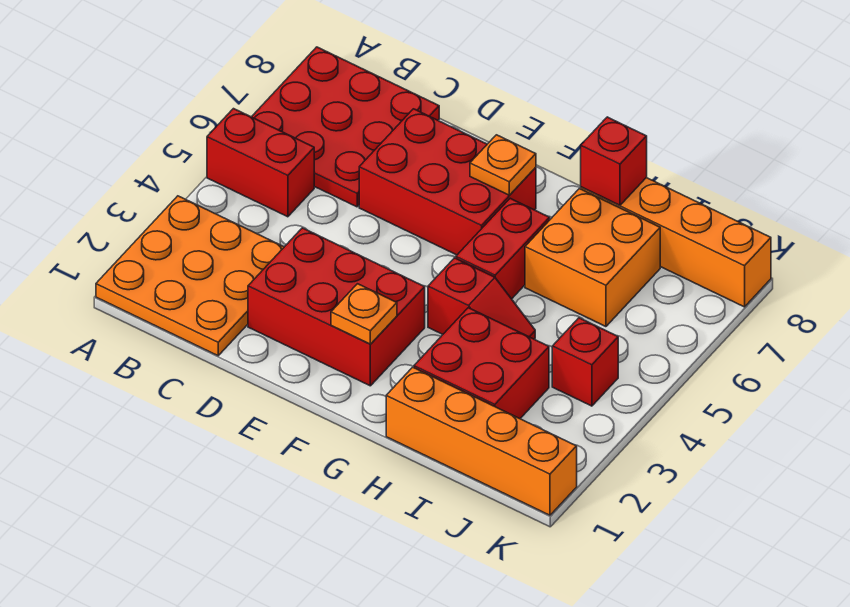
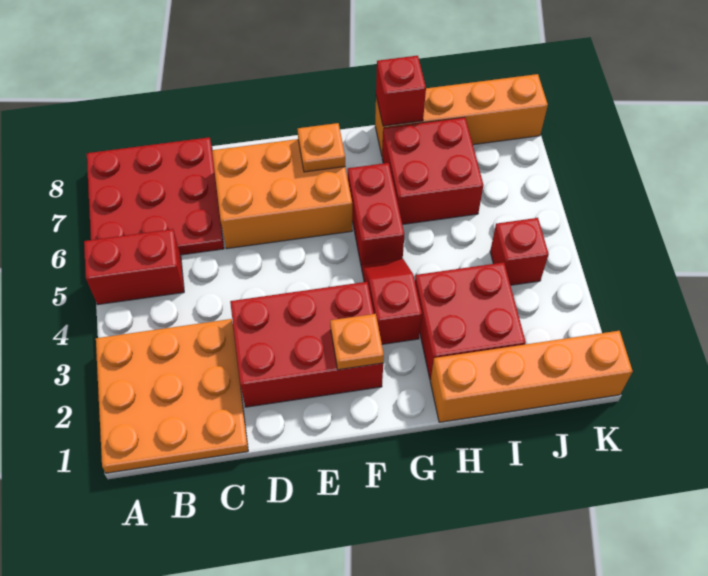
red 2x3 brick [359,109,536,255] -> orange 2x3 brick [212,139,352,249]
red 1x2 slope [428,258,535,339] -> red 1x2 slope turned to [362,259,422,344]
orange 2x2 brick [525,189,660,327] -> red 2x2 brick [382,117,483,224]

